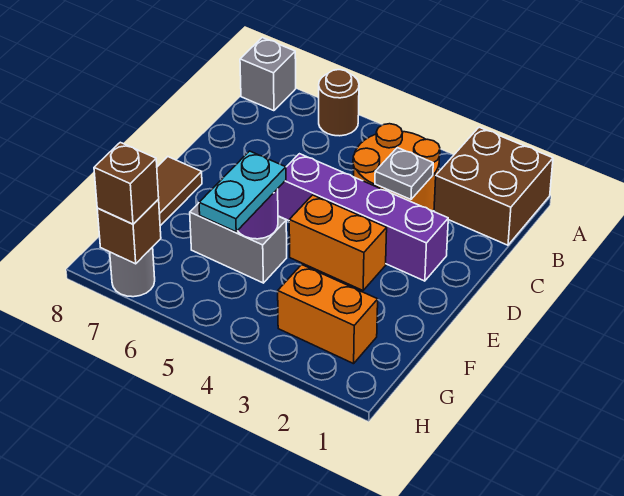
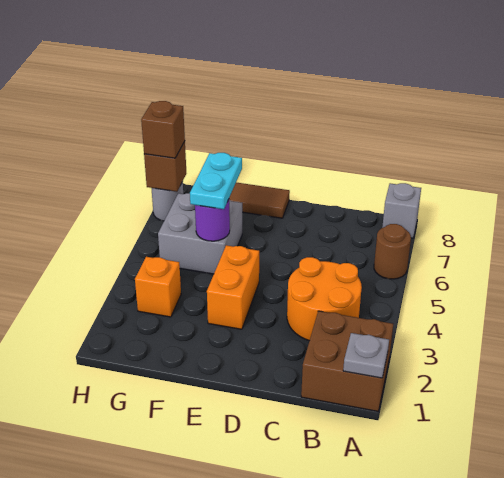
grey 1x1 plate [375,148,433,199] -> grey 1x1 plate moved to [343,333,389,378]
purple 1x4 brick [278,154,448,281] -> none
grey 1x2 brick [190,203,287,283] -> grey 2x2 brick [158,193,242,274]
cyan 1x2 plate [199,151,286,232] -> cyan 1x2 plate turned to [190,153,242,209]
orange 1x2 brick [278,265,378,364] -> orange 1x1 brick [135,257,181,317]

